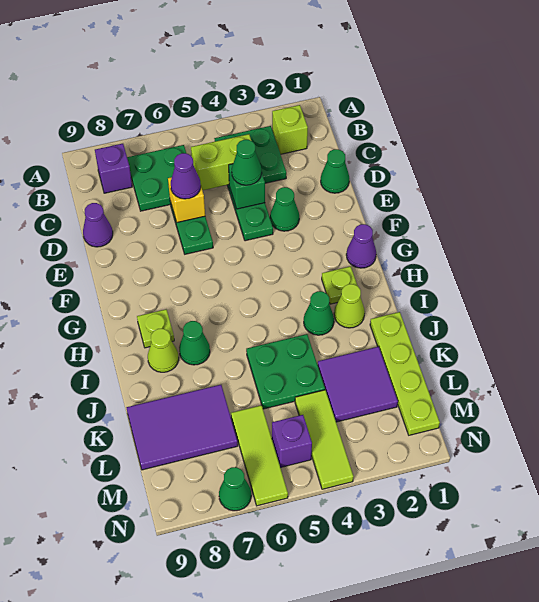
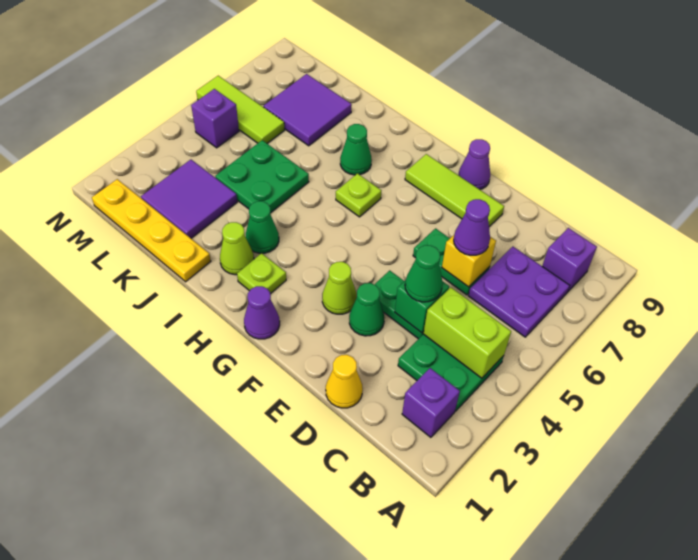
lime 1x1 brick [272,105,308,154] -> purple 1x1 brick [402,368,460,437]
green 2x2 plate [127,145,186,211] -> purple 2x2 plate [468,247,570,337]
lime 1x2 brick [191,134,251,190] -> lime 1x2 brick turned to [423,287,511,378]
green 1x1 cone [321,149,350,193] -> yellow 1x1 cone [326,355,363,408]
purple 1x1 cone [83,203,113,247] -> purple 1x1 cone moved to [458,139,490,189]
lime 1x1 plate [137,309,174,348] -> lime 1x1 plate moved to [336,174,381,217]
lime 1x1 cone [148,329,179,372] -> lime 1x1 cone moved to [322,262,357,314]
lime 1x4 plate [370,312,440,435] -> yellow 1x4 plate [92,179,211,282]
purple 2x3 tile [126,385,238,470] -> purple 2x2 tile [263,74,352,146]
lime 1x3 tile [295,390,354,489] -> lime 1x3 tile moved to [405,154,504,227]
green 1x1 cone [219,467,251,511] -> none

